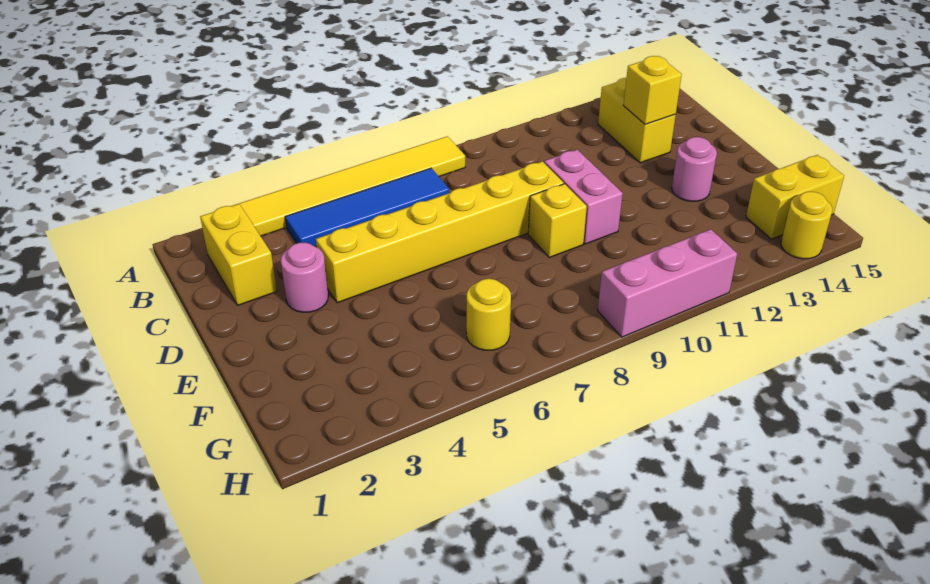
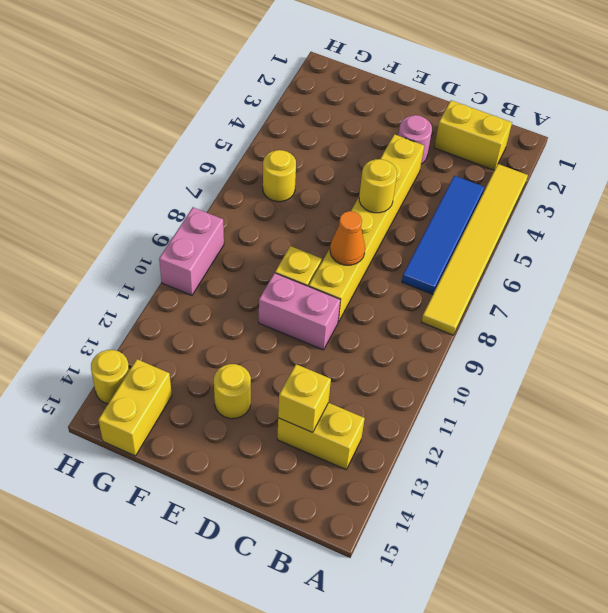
none -> yellow 1x1 round brick [359,159,397,213]
none -> orange 1x1 cone [330,211,365,265]
pink 1x1 round brick [672,137,717,201] -> yellow 1x1 round brick [214,364,251,419]
pink 1x3 brick [598,229,737,337] -> pink 1x2 brick [159,207,224,295]

